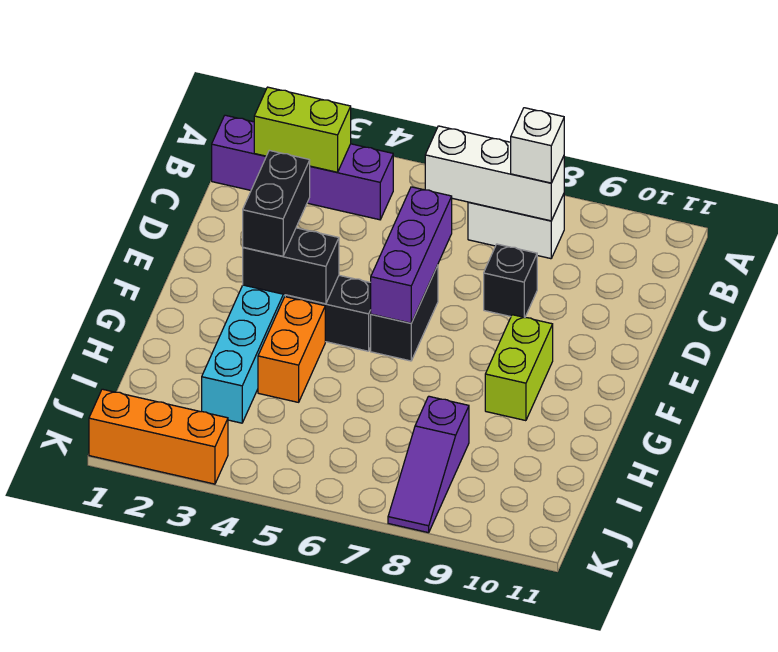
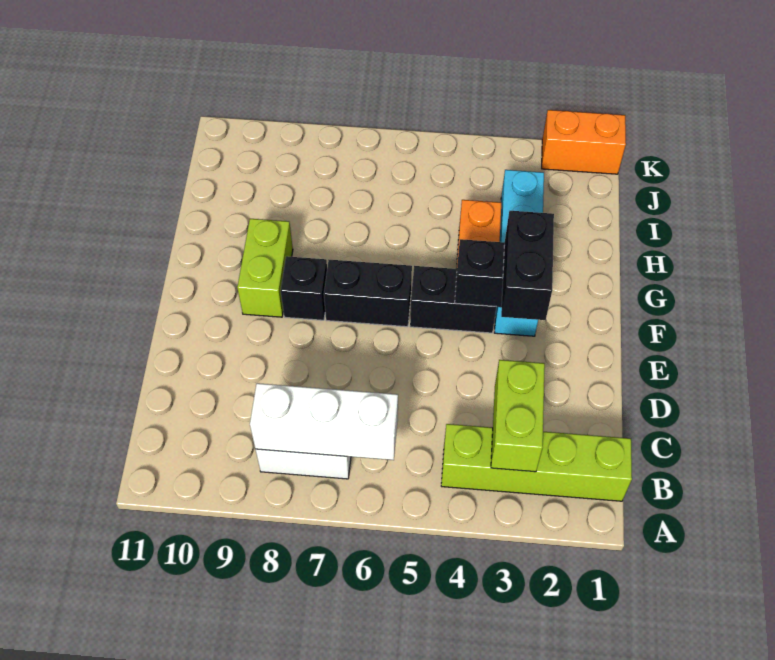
purple 1x4 brick [212,115,393,220] -> lime 1x4 brick [441,424,632,501]
lime 1x2 brick [254,87,351,172] -> lime 1x2 brick turned to [491,360,545,472]
white 1x1 brick [511,108,564,183] -> none
purple 1x3 brick [371,187,452,323] -> none
black 1x1 brick [484,244,537,318] -> black 1x1 brick moved to [281,256,327,320]
black 1x2 brick [371,265,438,361] -> black 1x2 brick turned to [324,260,412,327]
purple 1x3 slope [388,396,469,533] -> none
orange 1x3 brick [89,389,228,484] -> orange 1x2 brick [542,110,626,174]

